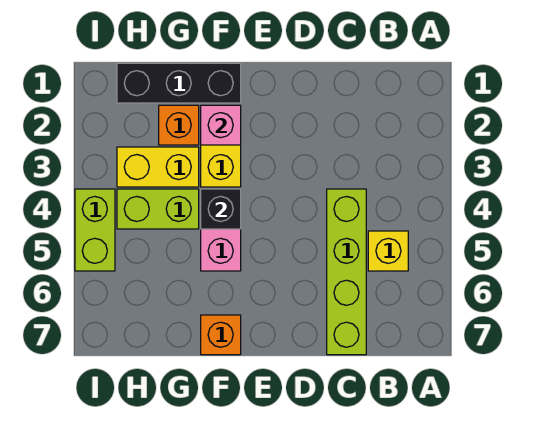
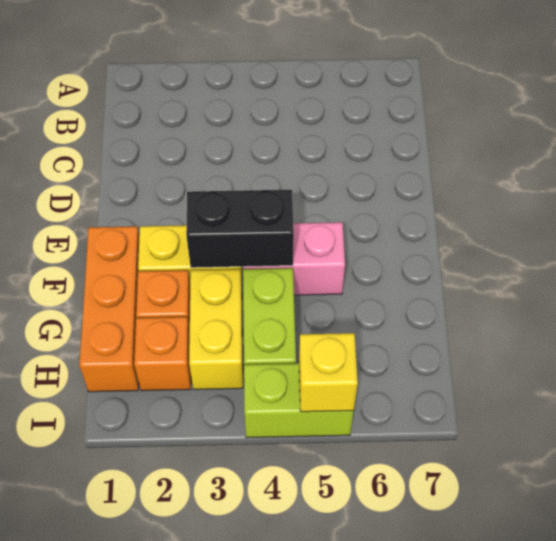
yellow 1x1 brick [368,231,408,271] -> yellow 1x1 brick moved to [299,333,358,412]
lime 1x4 brick [327,189,366,355] -> none
black 1x3 brick [117,63,241,103] -> orange 1x3 brick [79,226,139,392]
pink 1x1 brick [201,105,241,145] -> none
black 1x1 brick [201,189,241,229] -> black 1x2 brick [186,190,294,268]
orange 1x1 brick [201,315,241,355] -> orange 1x1 brick moved to [134,317,191,391]

